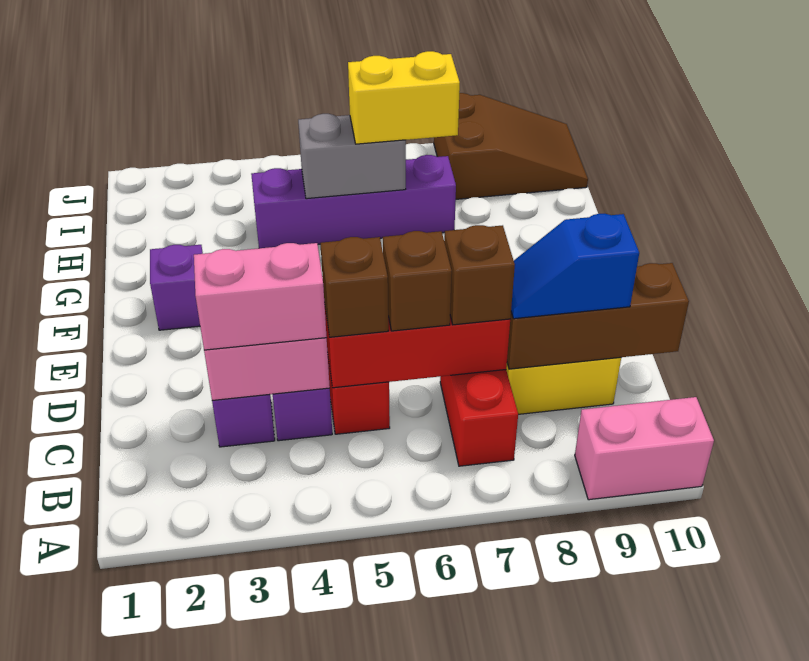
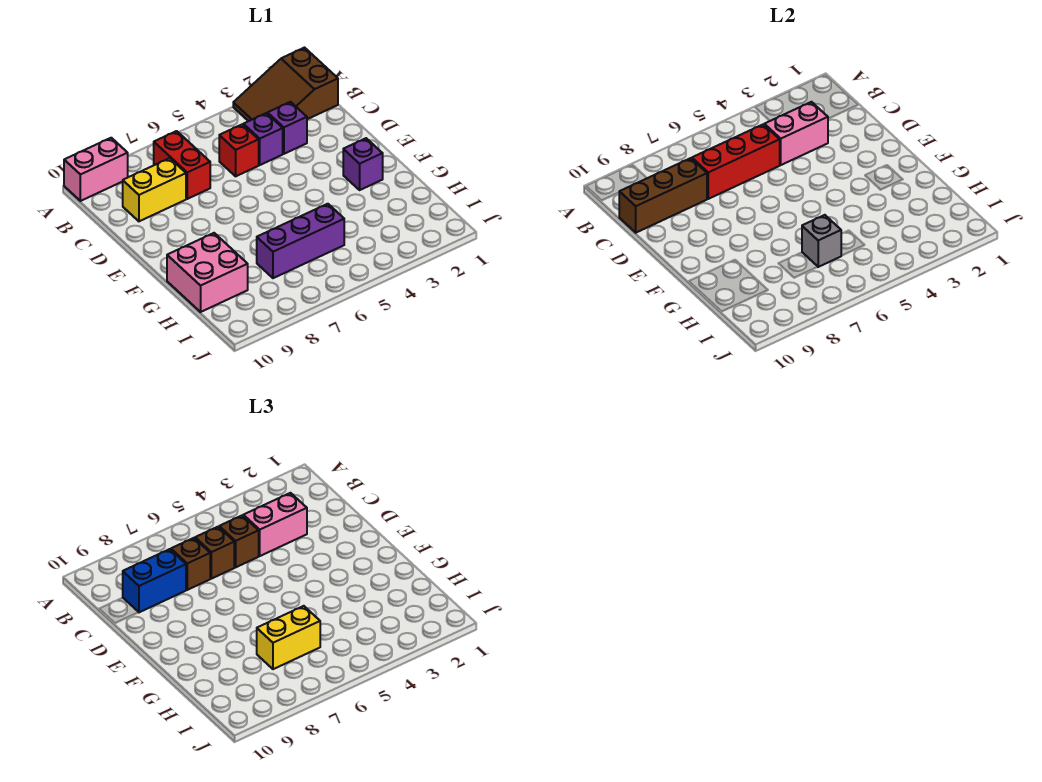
blue 1x2 slope [511,214,639,319] -> blue 1x2 brick [123,549,186,612]
none -> pink 2x2 brick [167,233,248,312]
purple 1x4 brick [251,155,456,248] -> purple 1x3 brick [257,204,344,278]
grey 1x2 brick [298,114,406,199] -> grey 1x1 brick [802,215,841,267]
brown 2x3 slope [434,93,588,199] -> brown 2x3 slope moved to [233,48,338,121]

